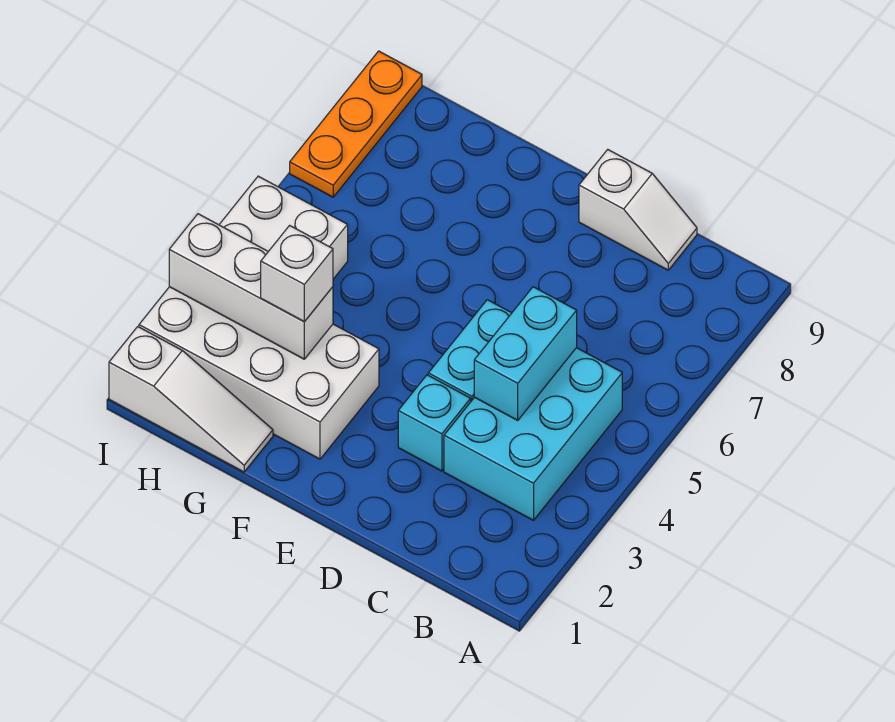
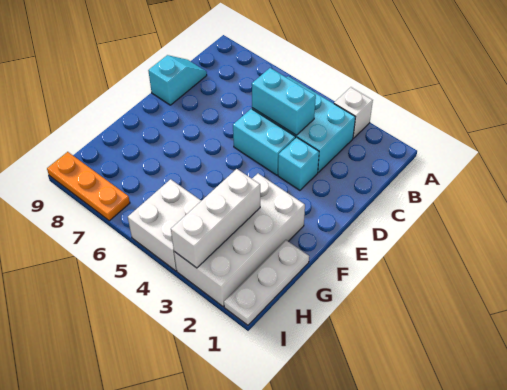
white 1x2 slope [579,150,697,270] -> cyan 1x2 slope [148,55,207,105]
white 1x3 slope [109,327,273,472] -> white 1x3 plate [224,240,309,325]
white 1x1 brick [261,225,333,322] -> white 1x1 brick moved to [334,87,373,138]

